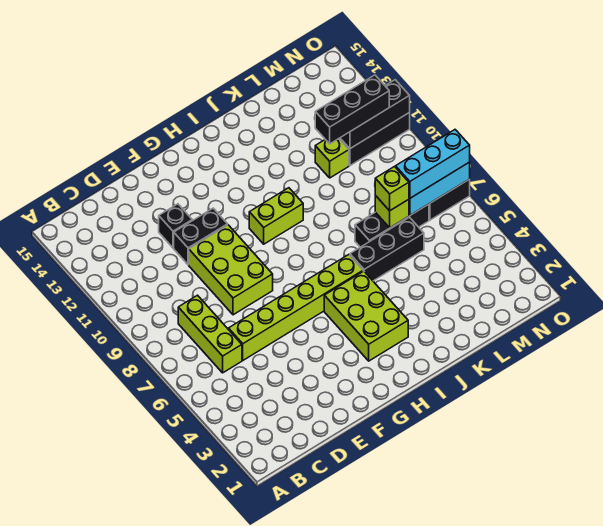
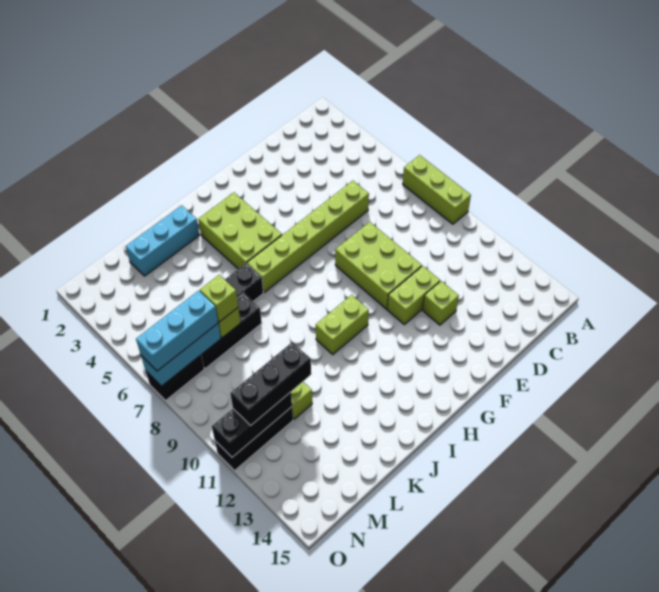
lime 1x3 brick [178,295,242,373] -> lime 1x3 brick moved to [403,155,471,224]
black 1x2 brick [174,208,228,265] -> lime 1x2 brick [387,266,440,324]
black 1x1 brick [159,204,192,248] -> lime 1x1 brick [423,281,459,325]
none -> cyan 1x3 brick [126,205,199,276]

